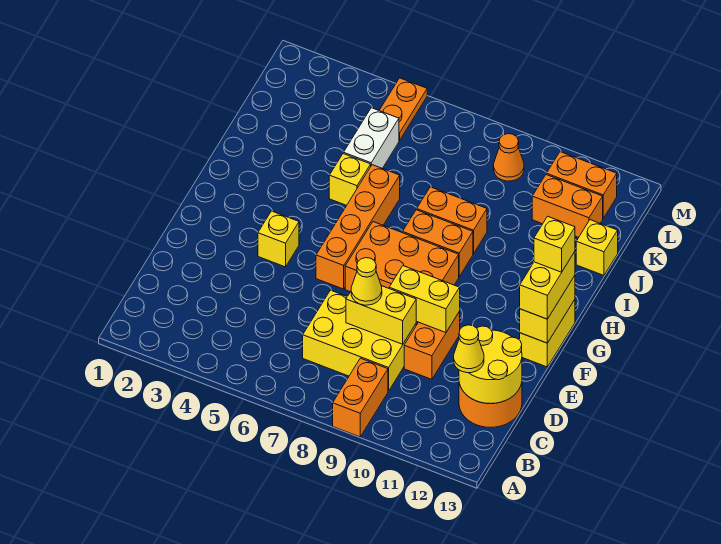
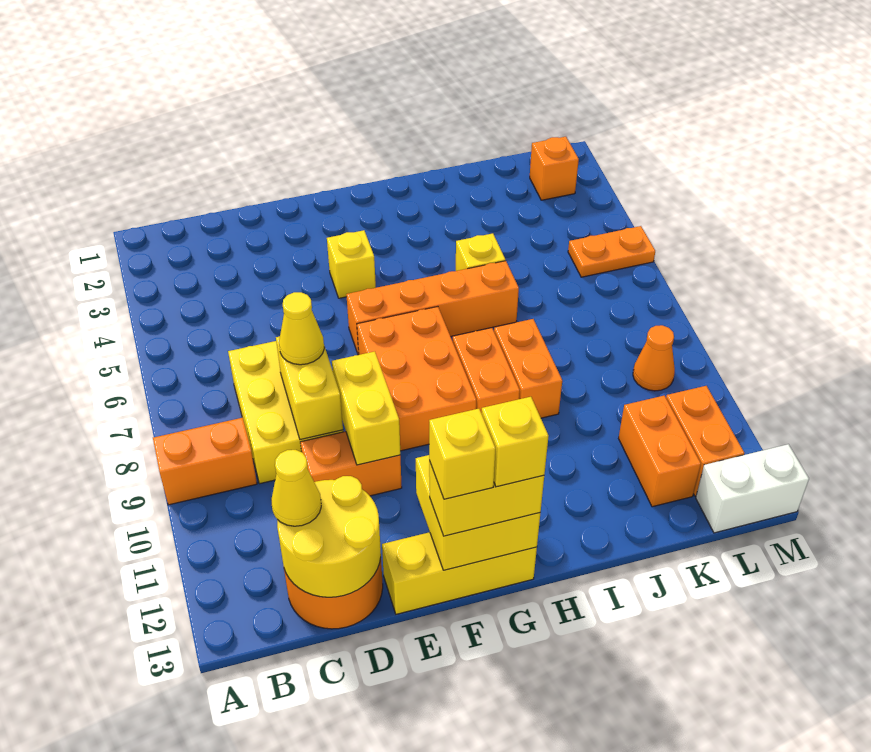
yellow 1x2 brick [520,300,575,367] -> yellow 1x3 brick [382,532,537,614]
yellow 1x2 brick [520,276,575,343] -> yellow 2x2 brick [416,455,540,570]
white 1x2 brick [344,108,399,168] -> white 1x2 brick moved to [696,444,809,533]
yellow 1x1 brick [576,220,618,275] -> yellow 1x1 brick moved to [429,409,496,499]
none -> orange 1x1 brick [530,137,579,200]

